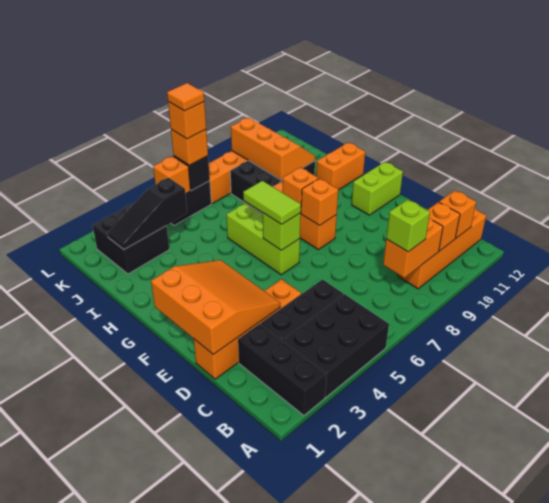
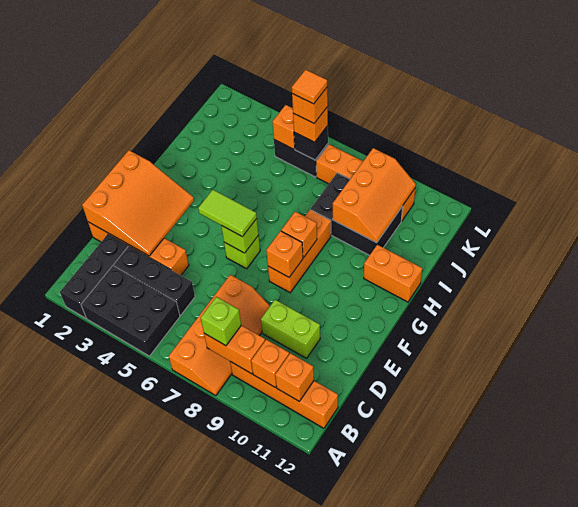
none -> orange 2x4 slope [169,275,270,396]
lime 1x3 brick [226,203,300,275] -> lime 1x1 brick [224,235,260,269]
lime 1x2 tile [243,181,301,224] -> lime 1x2 tile turned to [198,190,257,237]
lime 1x2 brick [352,162,403,215] -> lime 1x2 brick moved to [261,300,320,358]
black 2x2 brick [93,203,169,274] -> none
black 1x3 slope [108,178,187,249] -> none

